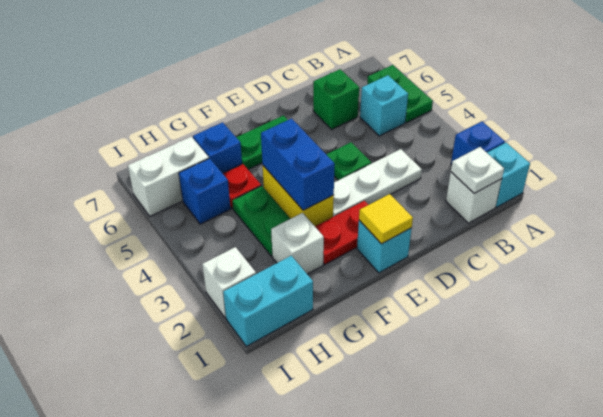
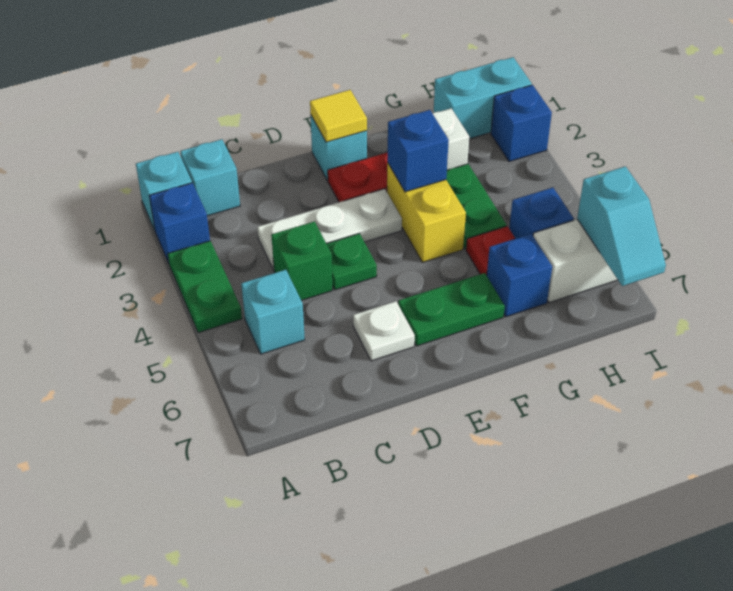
green 1x2 plate [367,65,433,123] -> green 1x2 plate moved to [168,241,242,333]
white 1x1 brick [446,172,502,223] -> cyan 1x1 brick [180,139,240,216]
white 1x1 plate [451,147,504,193] -> white 1x1 plate moved to [353,301,415,361]
green 1x1 brick [313,69,359,130] -> green 1x1 brick moved to [271,221,332,300]
blue 1x2 brick [261,118,335,210] -> blue 1x1 brick [387,110,449,192]
white 1x1 brick [202,247,256,318] -> blue 1x1 brick [491,85,552,162]
none -> cyan 1x2 slope [577,166,666,286]

